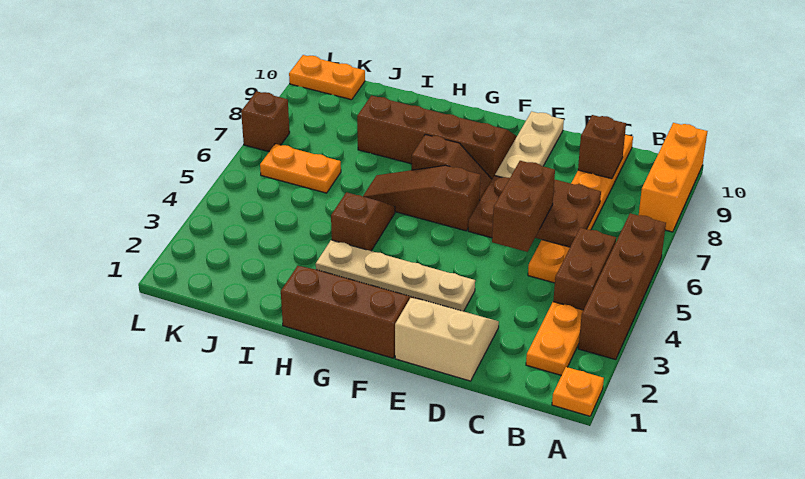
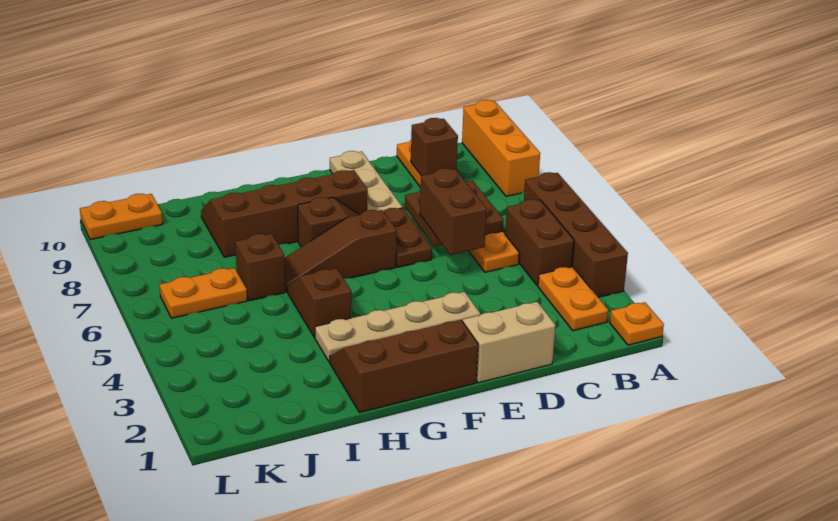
brown 1x1 brick [241,91,290,152] -> brown 1x1 brick moved to [235,234,285,301]

